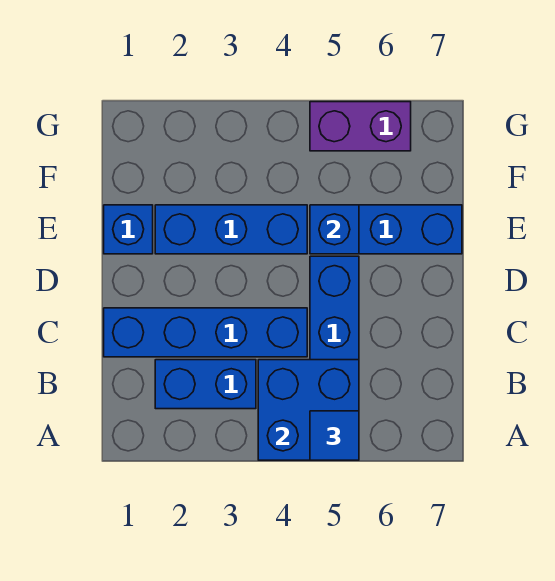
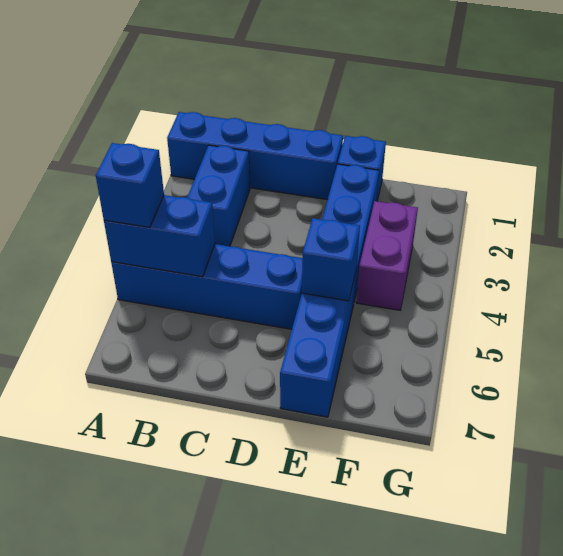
blue 2x2 brick [258,360,359,460] -> blue 1x2 brick [104,195,215,277]
blue 1x1 tile [310,411,359,460] -> blue 1x1 brick [96,143,164,227]
blue 1x4 brick [104,308,307,357] -> blue 1x4 brick turned to [167,112,343,200]
purple 1x2 brick [310,102,411,151] -> purple 1x2 brick moved to [356,201,418,310]

